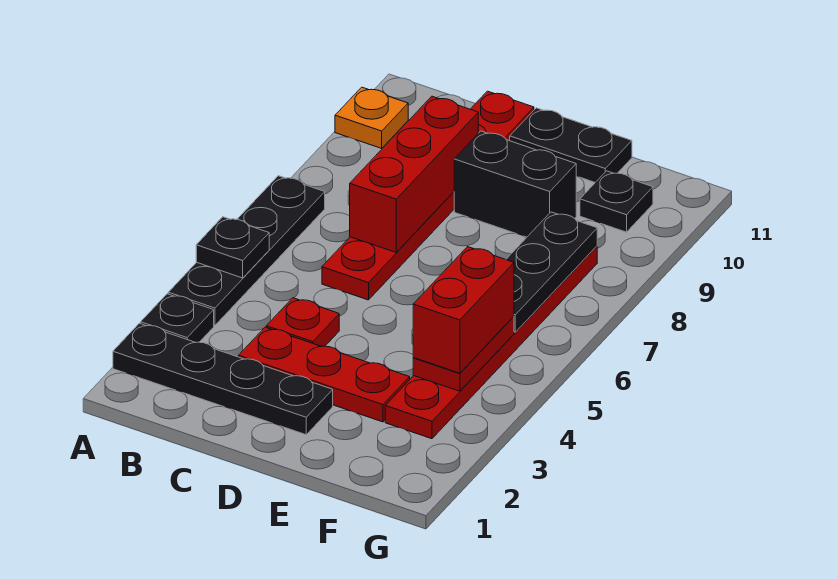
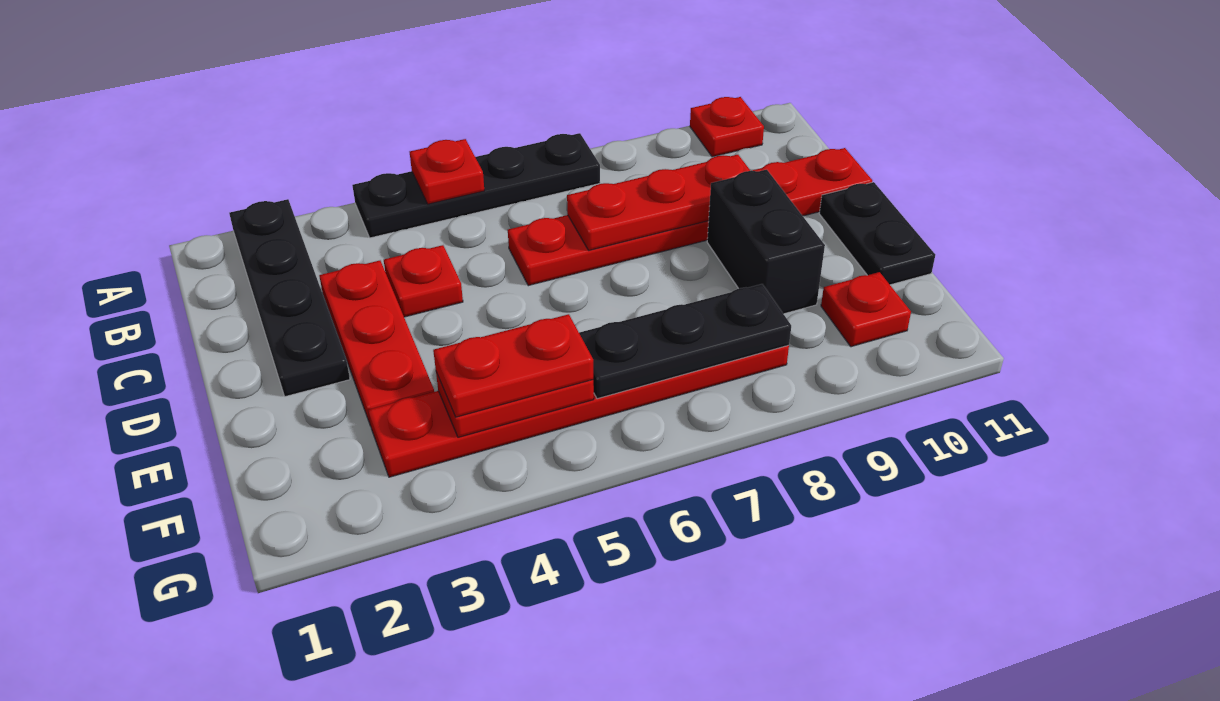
black 1x1 plate [141,294,214,343] -> none
black 1x1 plate [196,217,269,278] -> red 1x1 plate [410,139,484,204]
orange 1x1 plate [335,87,408,148] -> red 1x1 plate [690,97,764,157]
red 1x3 brick [350,96,478,252] -> red 1x3 plate [567,155,750,250]
red 1x2 brick [413,247,514,373] -> red 1x2 plate [433,314,593,417]
black 1x1 plate [580,171,653,232] -> red 1x1 plate [821,272,911,347]

